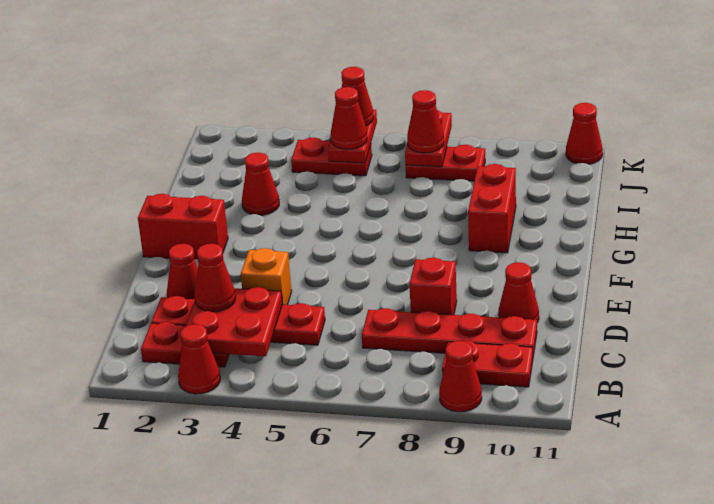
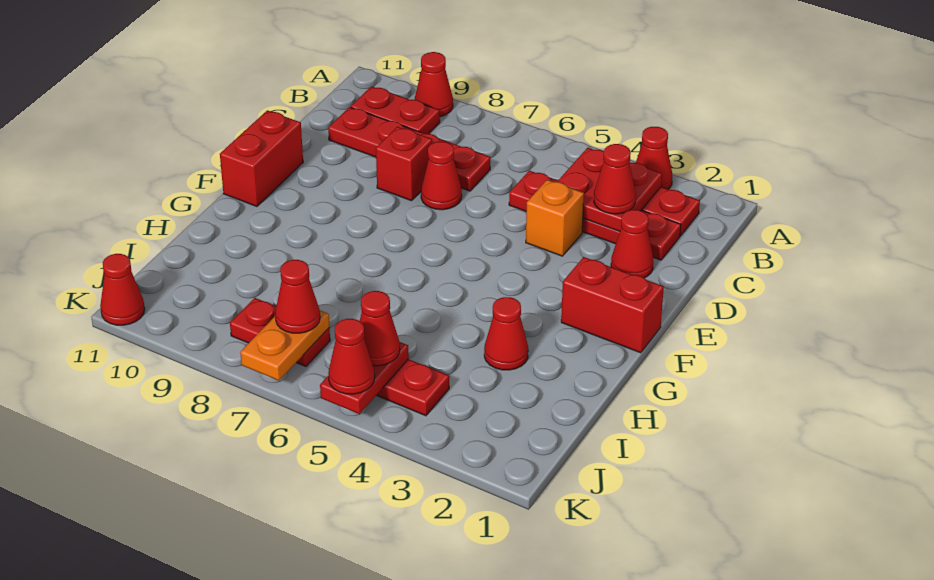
red 1x1 cone [498,262,539,323] -> red 1x1 cone moved to [421,142,462,210]
red 1x2 brick [468,164,516,253] -> red 1x2 brick moved to [220,110,303,207]
red 1x2 plate [405,110,452,167] -> orange 1x2 plate [240,310,329,381]

